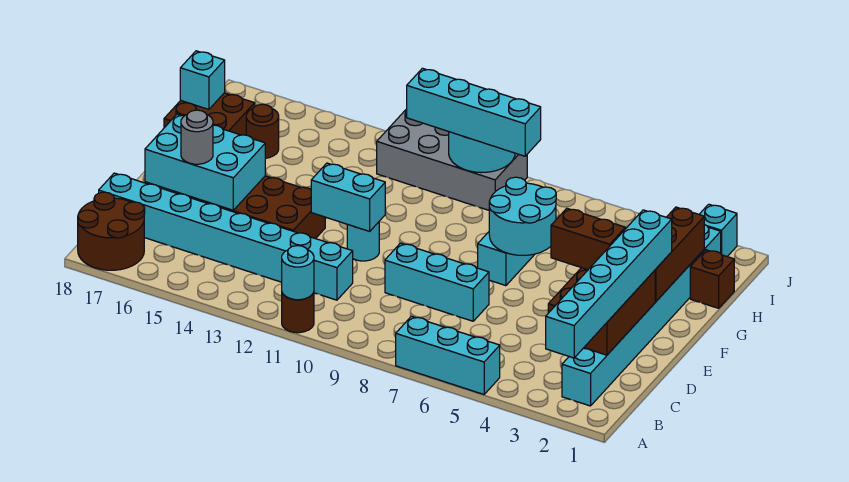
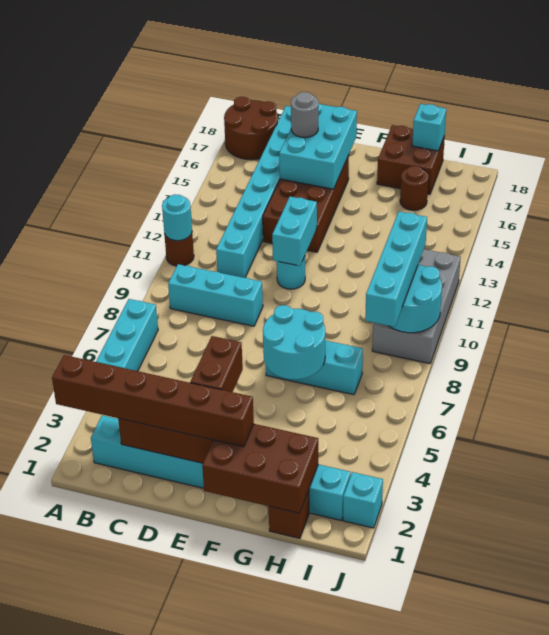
cyan 1x6 brick [546,210,672,358] -> brown 1x6 brick [52,355,254,447]
cyan 1x3 brick [385,243,489,321] -> cyan 1x3 brick turned to [168,264,263,326]
brown 1x3 brick [655,207,704,301] -> brown 2x3 brick [202,424,318,513]

